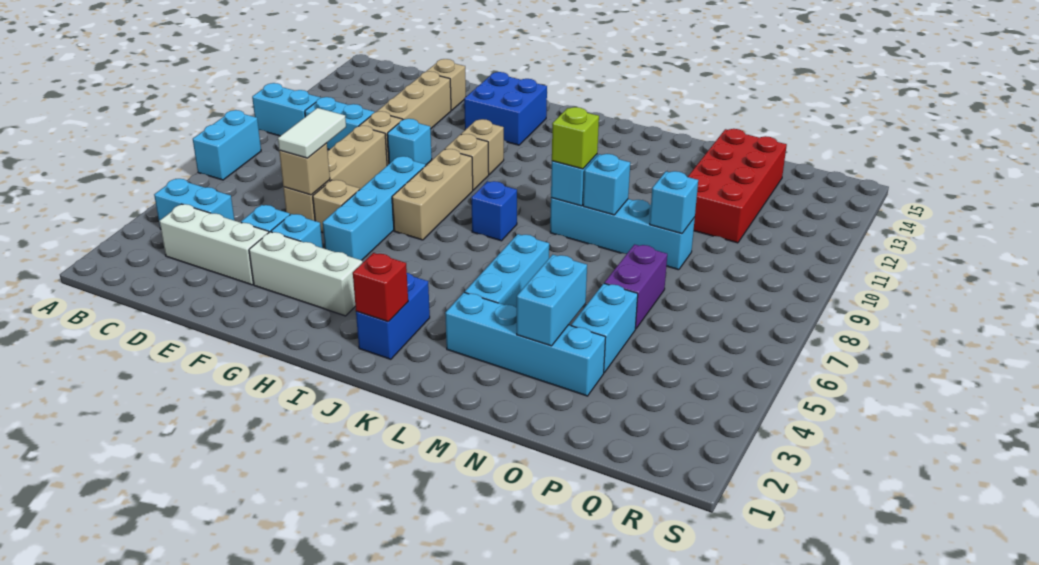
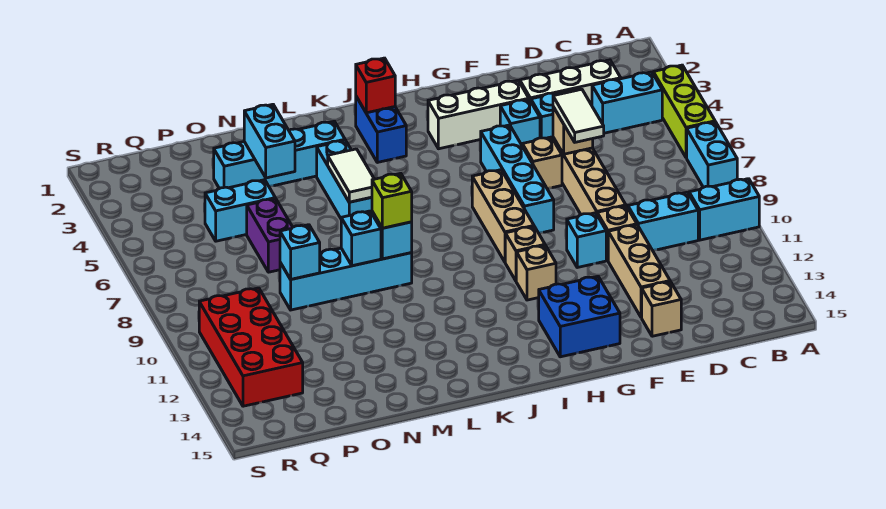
none -> lime 1x3 brick [653,65,715,158]
blue 1x1 brick [471,181,517,241] -> none
none -> white 1x2 tile [328,149,374,202]
cyan 1x2 brick [571,284,638,373] -> cyan 1x2 brick turned to [205,180,275,241]
red 2x4 brick [688,129,787,243] -> red 2x4 brick moved to [199,288,303,406]

